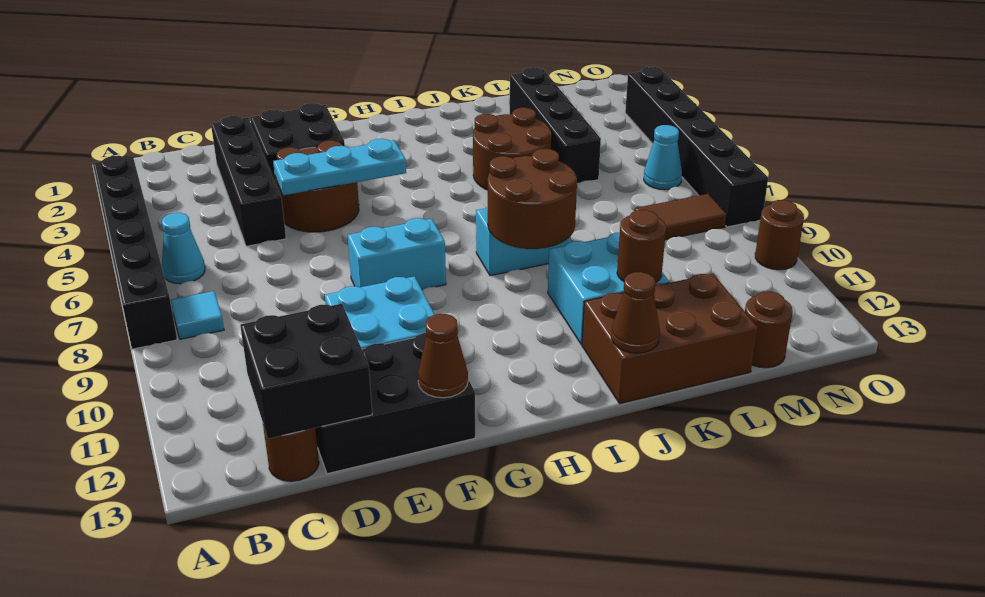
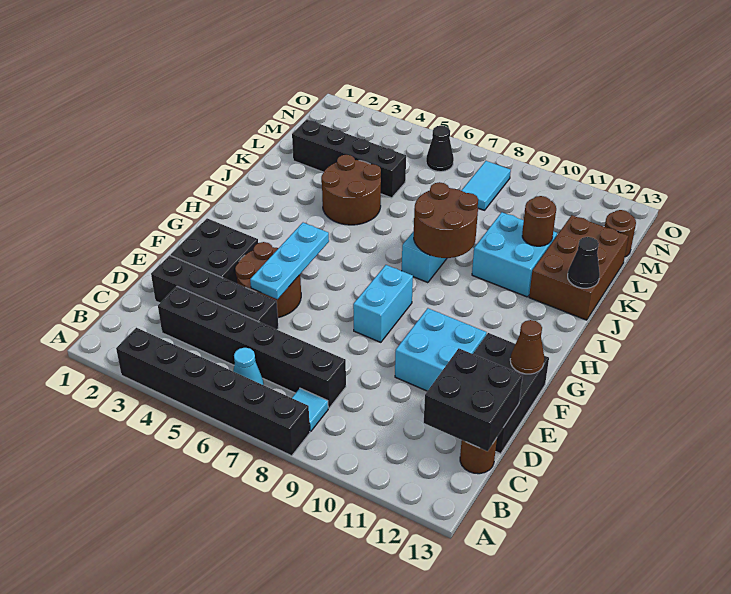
brown 1x1 cone [611,272,660,353] -> black 1x1 cone [568,237,600,288]
brown 1x2 tile [635,194,727,240] -> cyan 1x2 tile [461,161,511,210]
cyan 1x1 cone [644,125,682,190] -> black 1x1 cone [426,126,454,172]
black 1x6 brick [625,67,768,227] -> black 1x6 brick moved to [158,286,346,408]
brown 1x1 round brick [755,200,804,270] -> none

